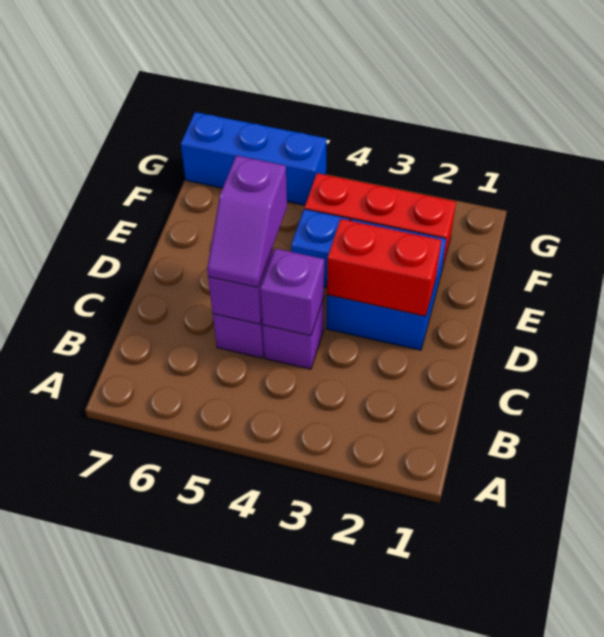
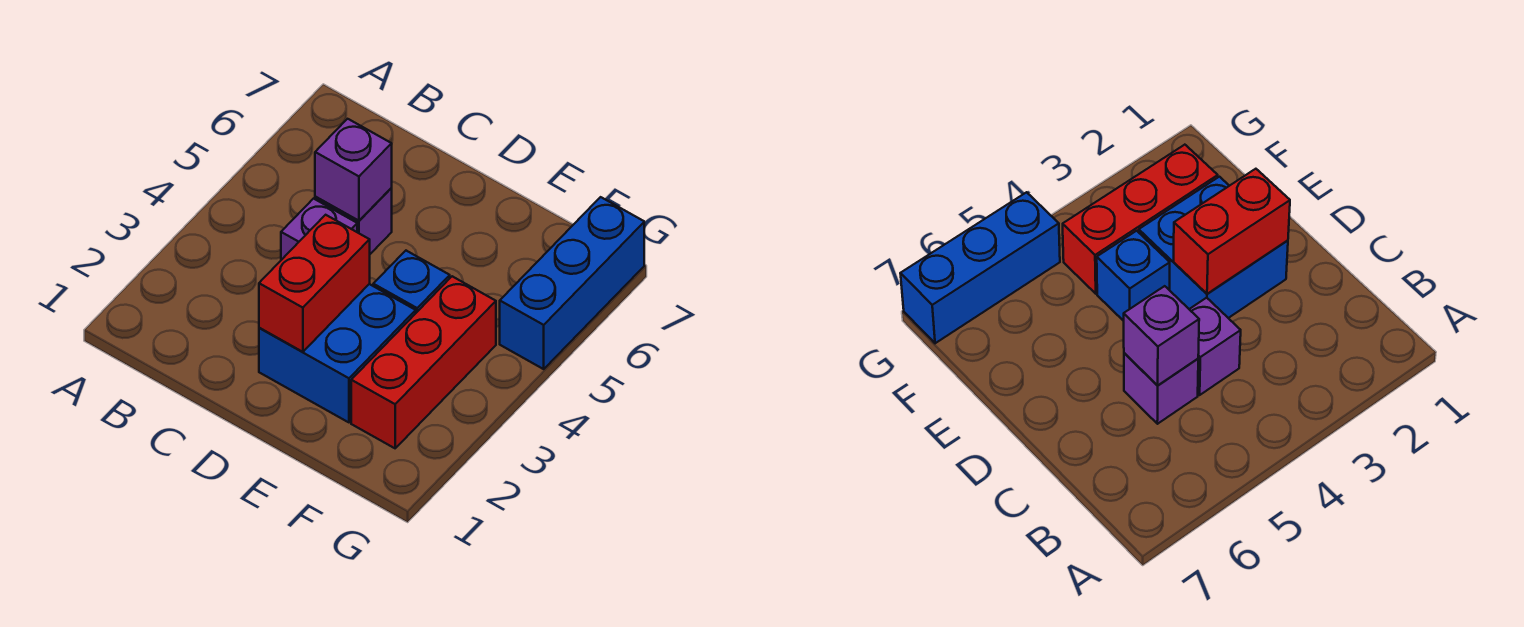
purple 1x1 brick [260,248,324,336] -> none
purple 1x2 slope [207,156,287,287] -> none

